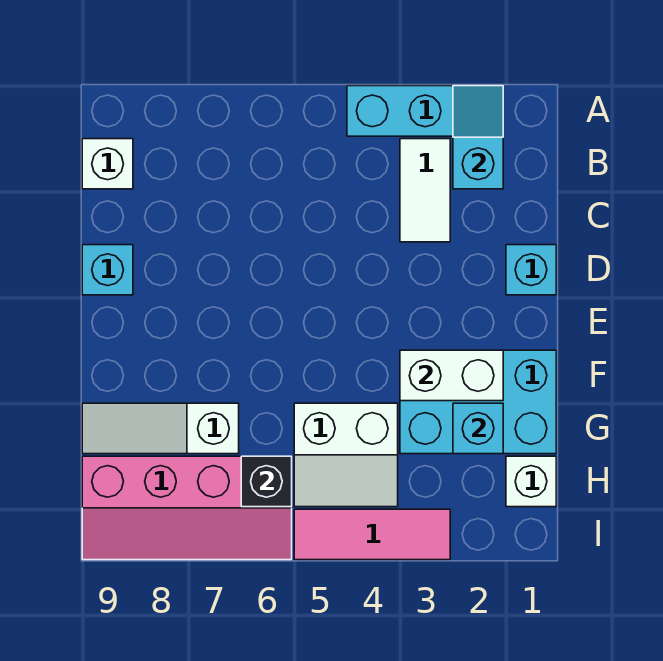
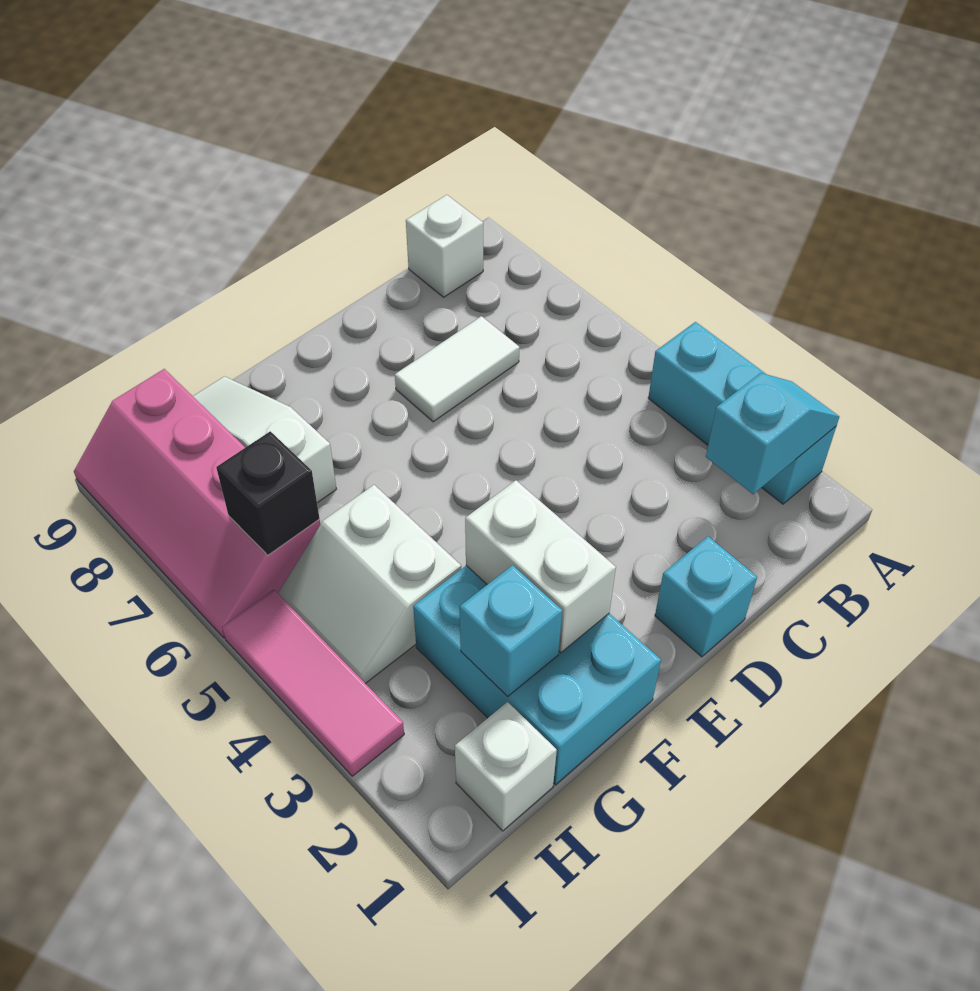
white 1x2 tile [400,139,450,242] -> white 1x2 tile moved to [395,316,520,422]
cyan 1x1 brick [82,245,133,295] -> none

